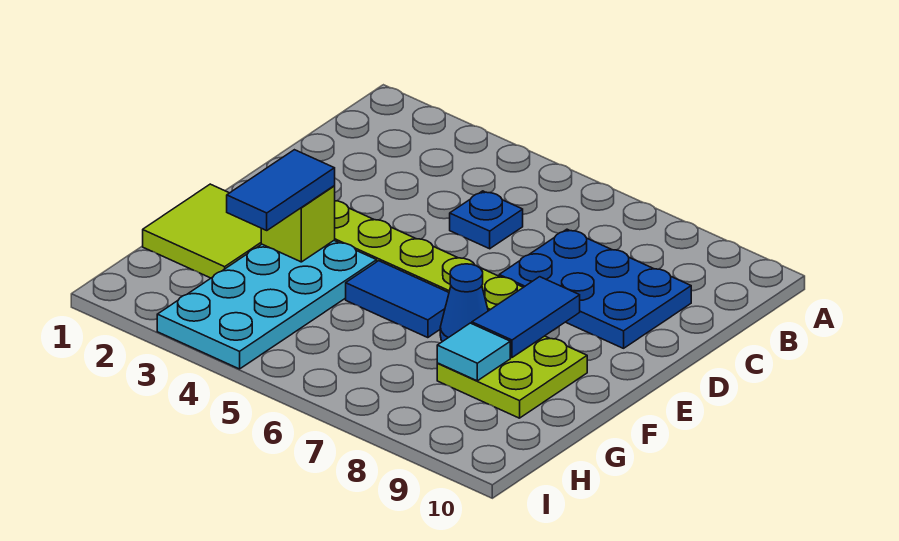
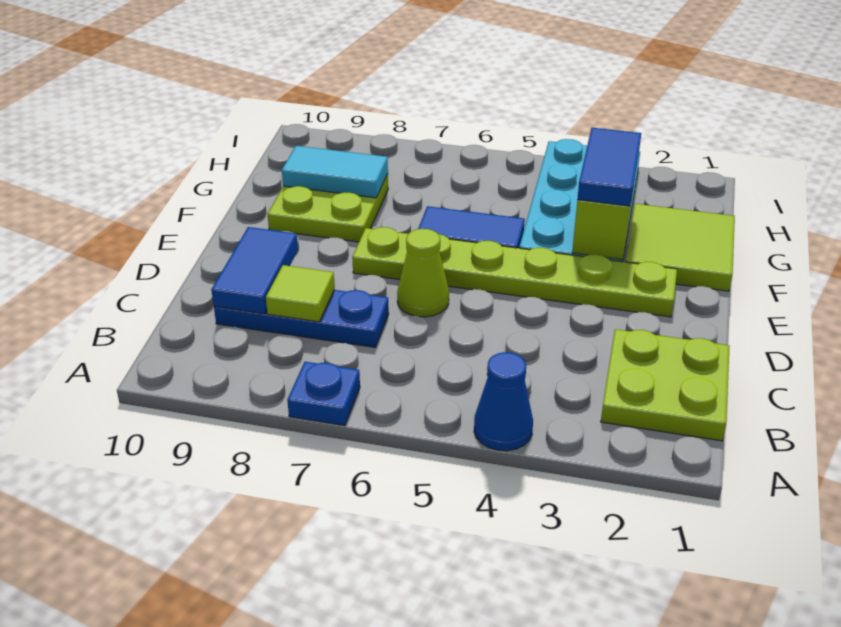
none -> lime 2x2 plate [601,329,730,441]
blue 1x1 plate [450,191,523,249] -> blue 1x1 plate moved to [287,362,360,426]
blue 2x3 plate [499,229,691,348] -> blue 1x3 plate [214,290,389,347]
none -> lime 1x1 tile [266,265,334,322]
none -> lime 1x1 cone [397,229,449,317]
blue 1x2 tile [472,277,580,358] -> blue 1x2 tile moved to [211,227,298,314]
blue 1x1 cone [440,264,488,342] -> blue 1x1 cone moved to [474,352,533,451]
cyan 1x1 tile [437,323,510,381] -> cyan 1x2 tile [282,146,388,198]

